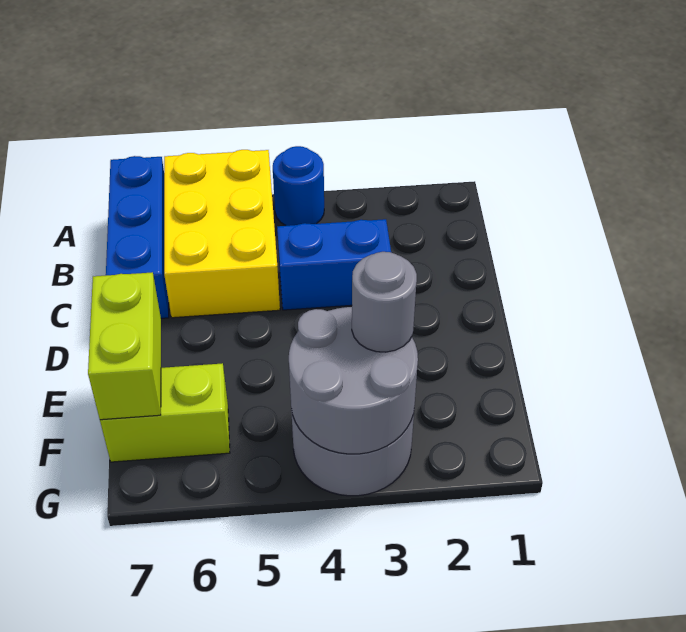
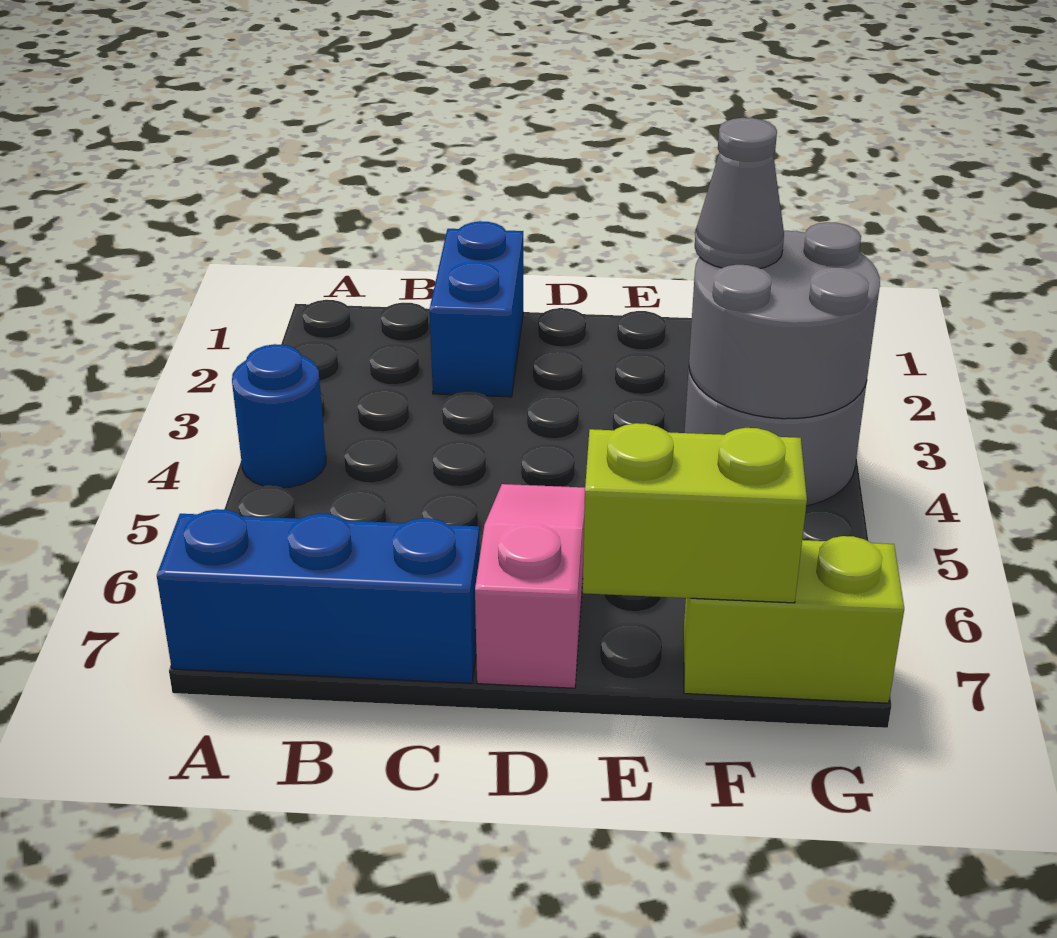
yellow 2x3 brick [164,150,280,318] -> none
blue 1x2 brick [277,219,391,310] -> blue 1x2 brick moved to [430,221,523,397]
none -> pink 1x3 slope [475,484,585,688]
grey 1x1 round brick [352,252,417,352] -> grey 1x1 cone [695,118,784,269]
lime 1x2 brick [100,363,230,462] -> lime 1x2 brick turned to [684,536,904,703]

